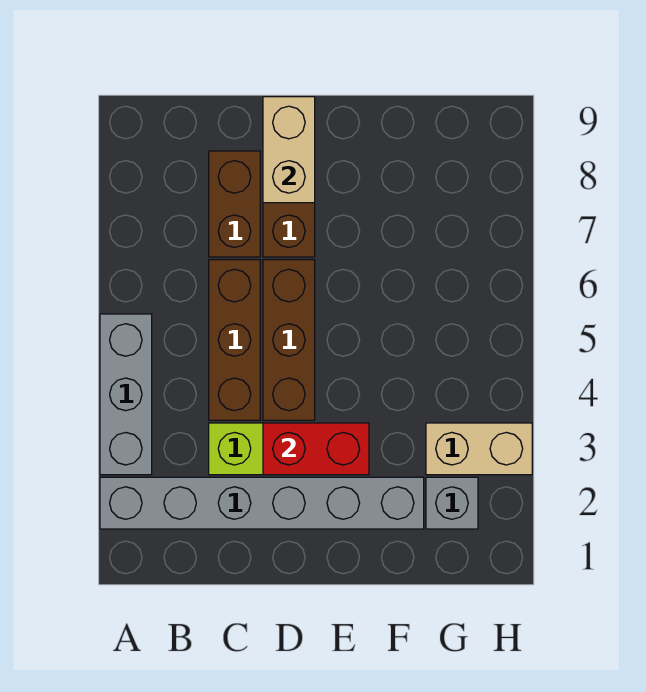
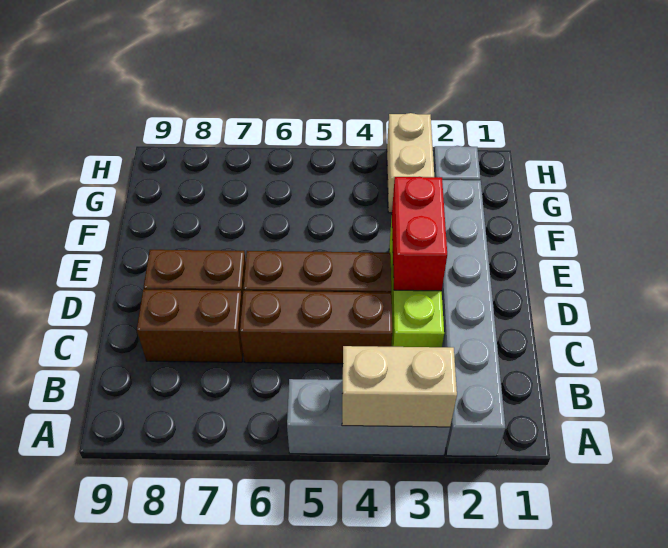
tan 1x2 brick [263,97,315,203] -> tan 1x2 brick moved to [342,346,457,427]

